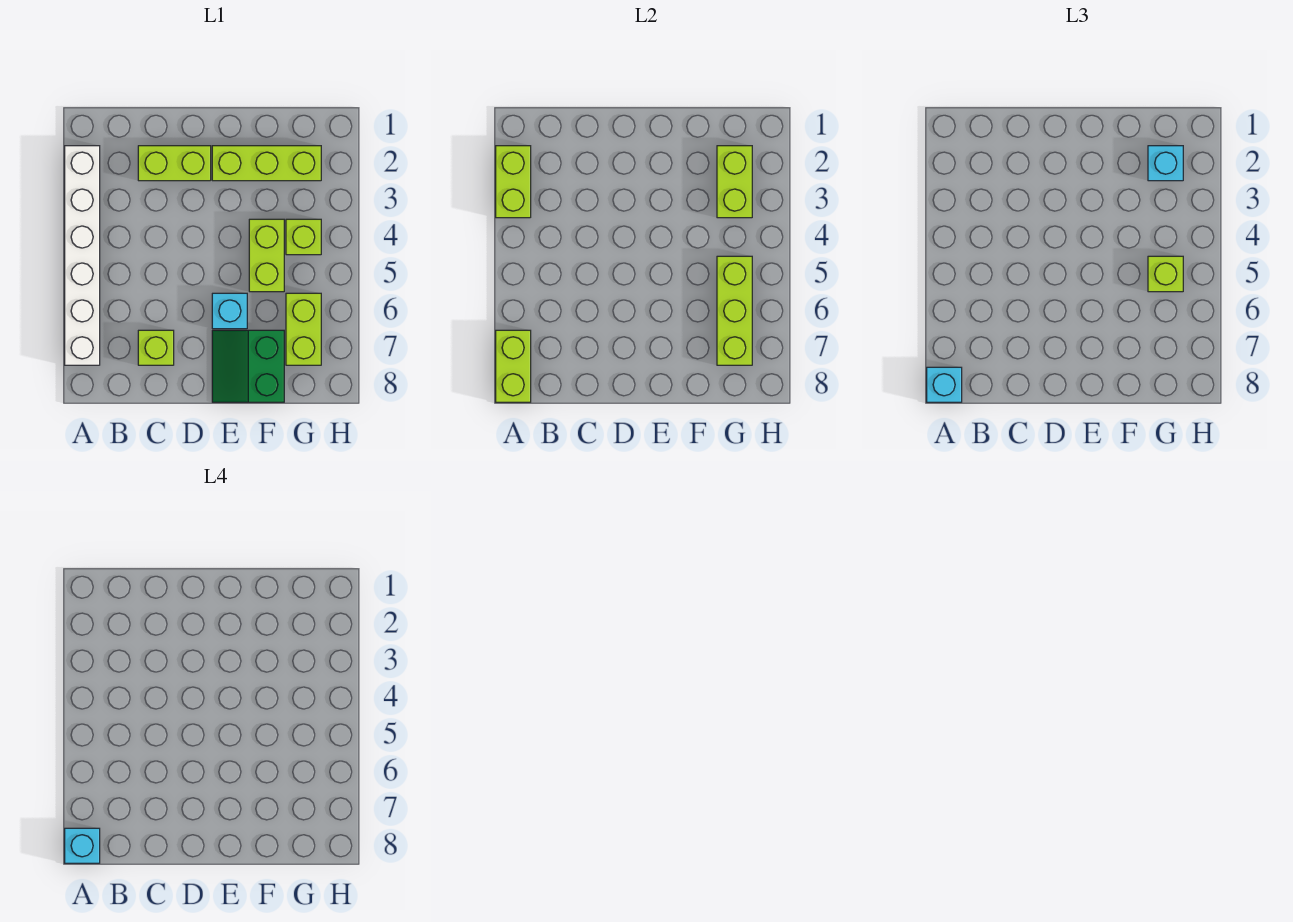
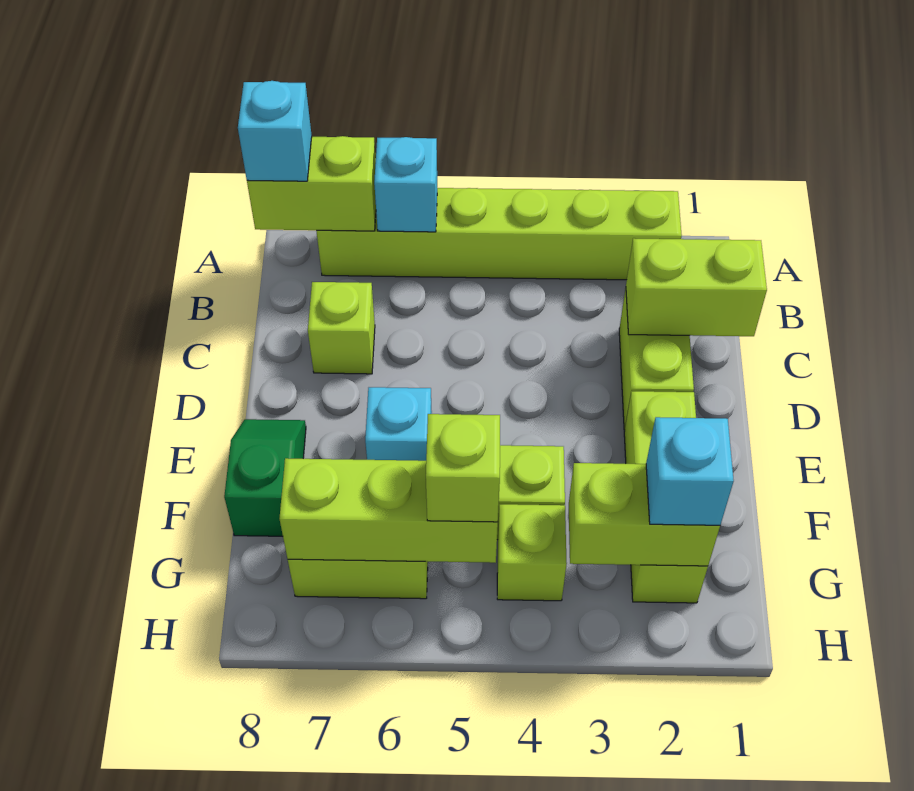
white 1x6 brick [65,146,100,365] -> lime 1x6 brick [317,188,682,280]
lime 1x2 brick [496,146,531,218] -> lime 1x2 brick moved to [626,238,767,336]
cyan 1x1 brick [65,828,100,863] -> cyan 1x1 brick moved to [374,137,437,232]
green 2x2 slope [212,330,284,402] -> green 1x2 slope [224,419,306,536]

